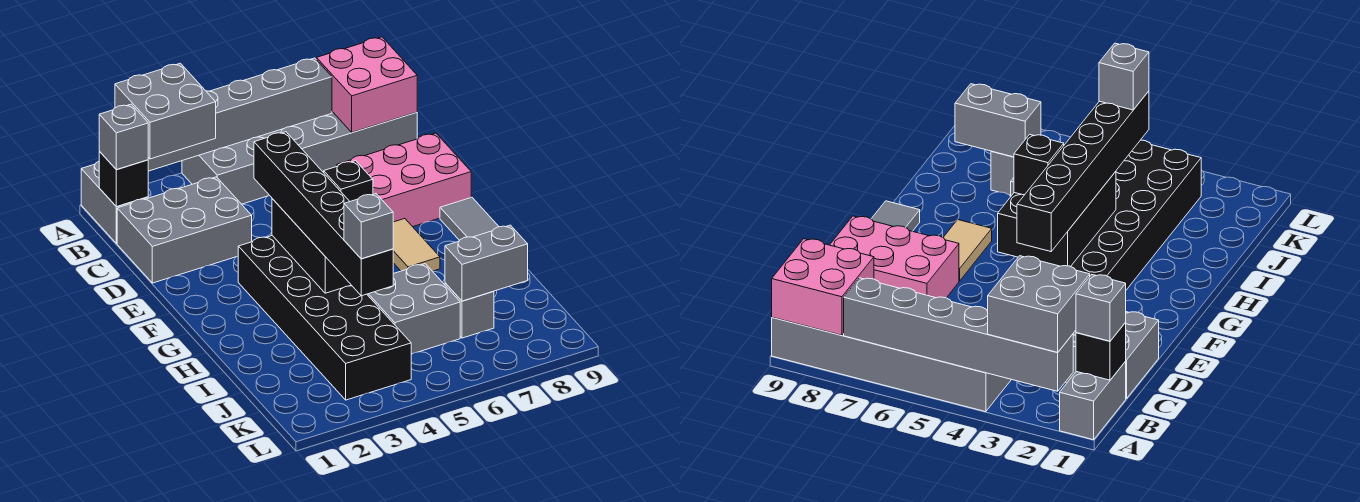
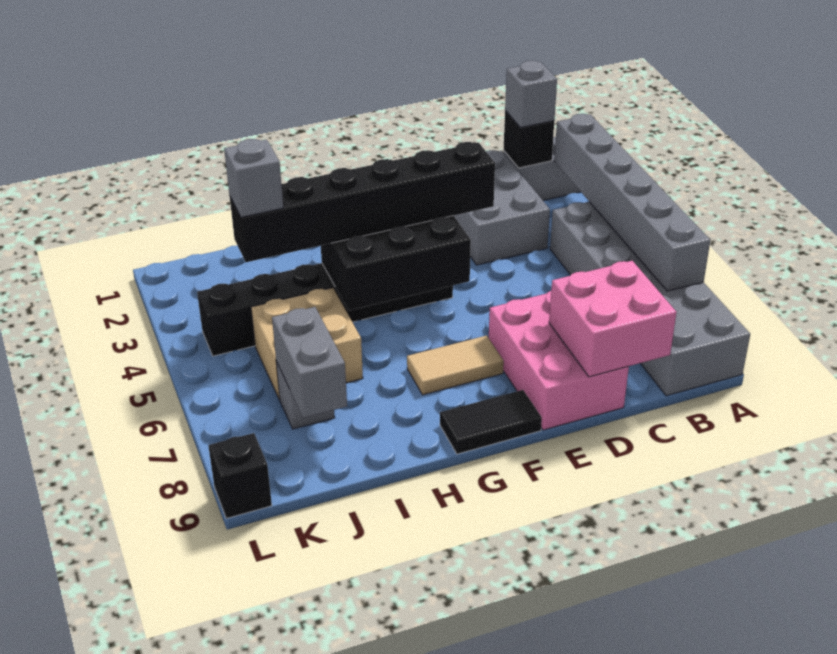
grey 2x2 brick [115,63,216,159] -> none
pink 2x2 brick [317,37,417,133] -> pink 2x2 brick moved to [549,261,677,377]
black 2x6 brick [238,236,411,400] -> black 1x6 brick [197,263,453,356]
grey 1x2 tile [440,197,499,240] -> black 1x2 tile [440,390,542,454]
black 1x1 brick [324,161,373,201] -> black 1x1 brick moved to [208,433,272,518]
grey 2x2 brick [367,264,460,354] -> tan 2x2 brick [251,288,363,400]

